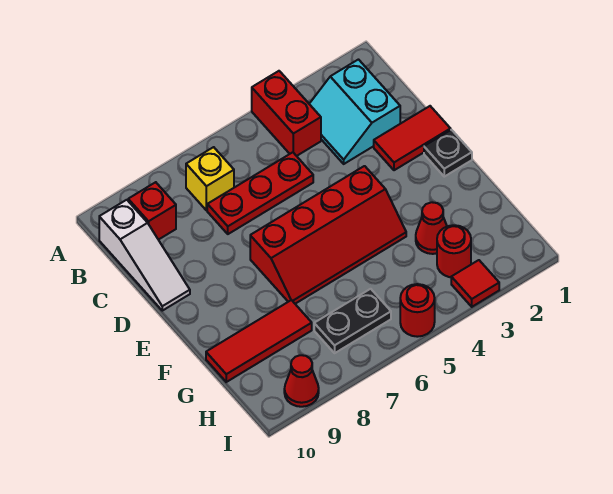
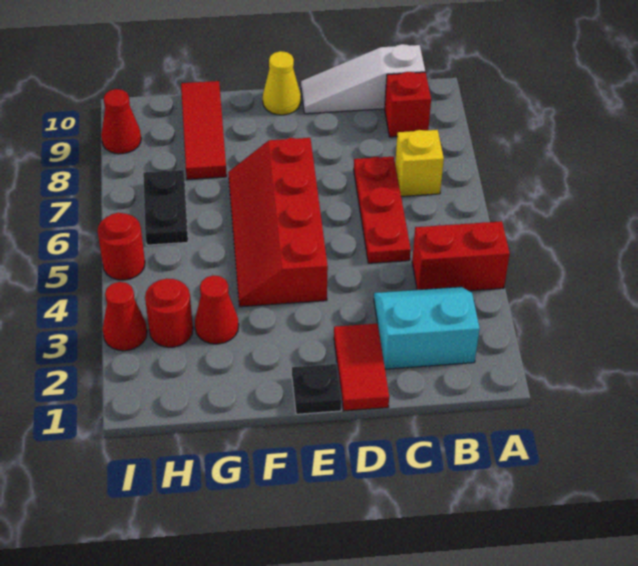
none -> yellow 1x1 cone [263,51,301,115]
red 1x1 tile [451,260,499,307] -> red 1x1 cone [103,282,147,351]

